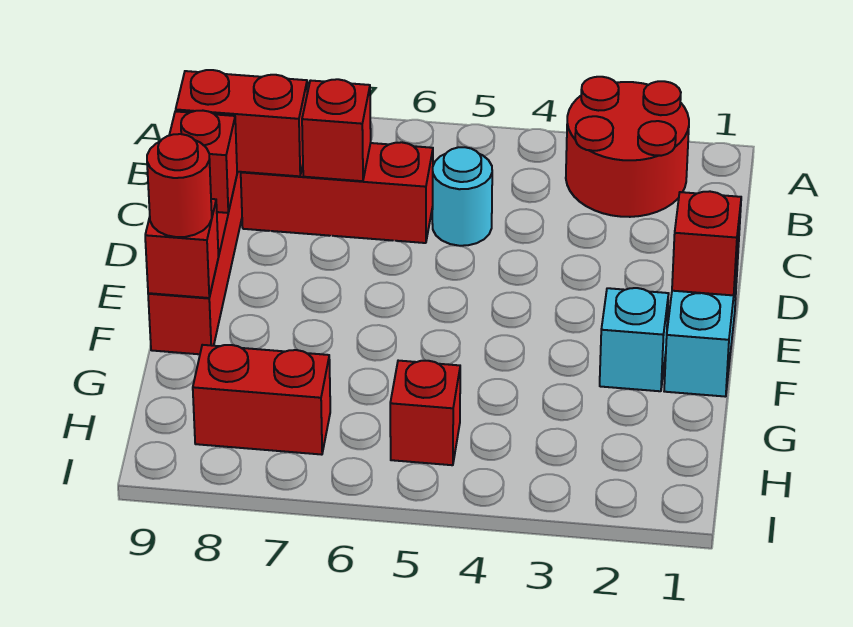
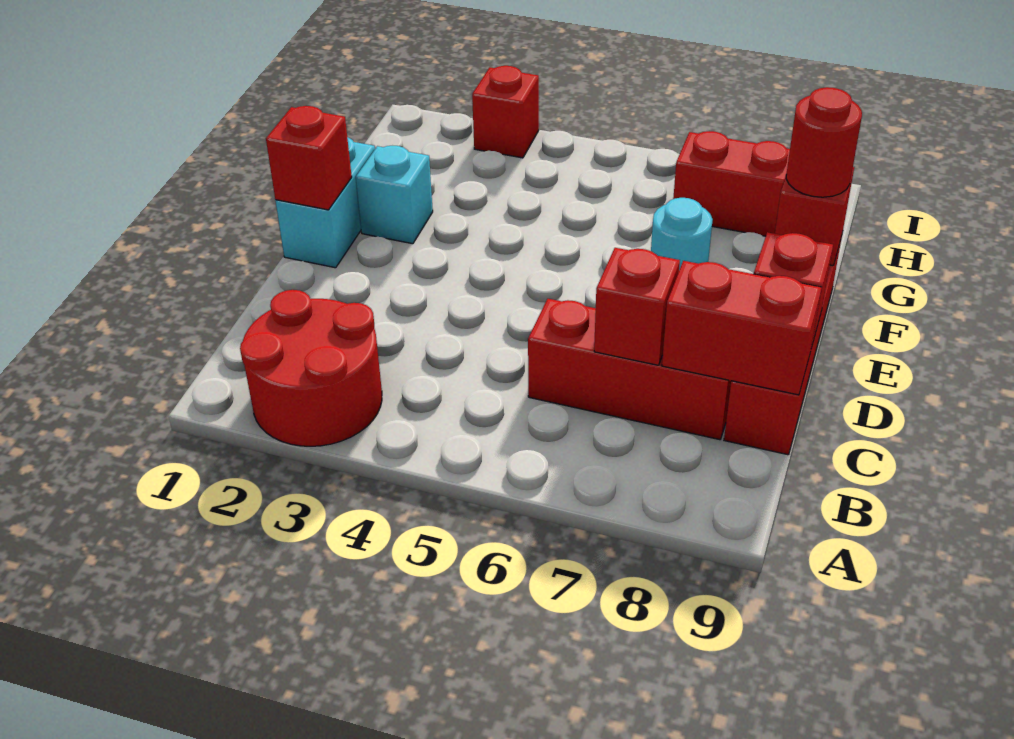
cyan 1x1 round brick [432,147,492,246] -> cyan 1x1 round brick moved to [651,198,713,270]
red 1x1 brick [390,361,460,465] -> red 1x1 brick moved to [472,66,539,158]

